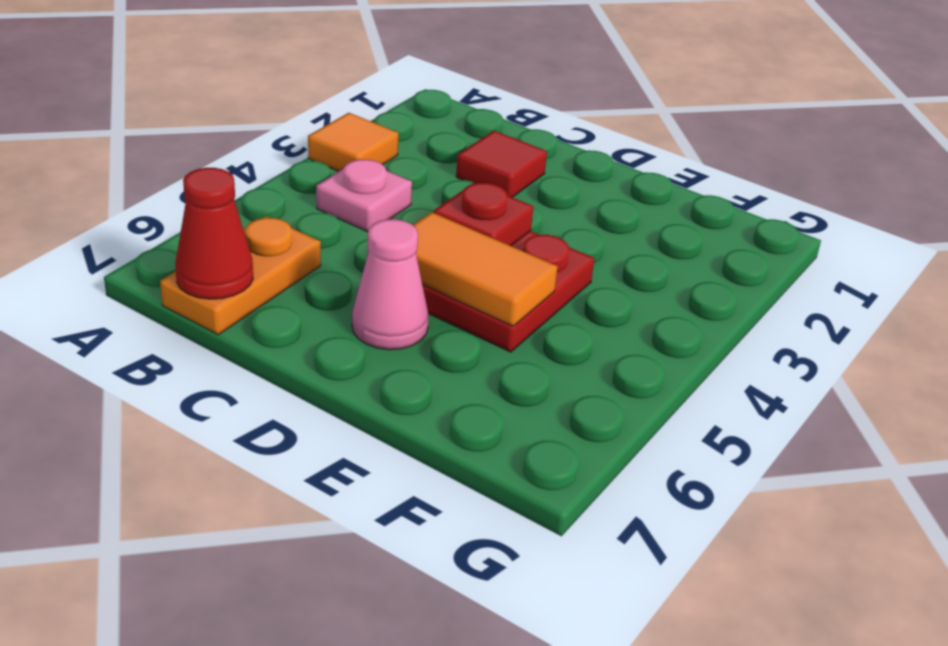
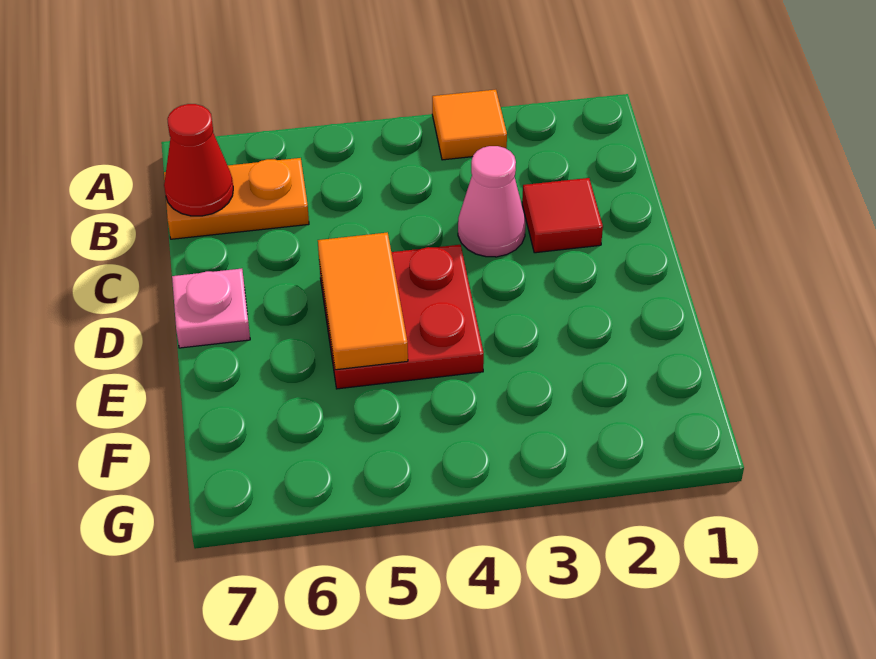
pink 1x1 plate [316,160,412,232] -> pink 1x1 plate moved to [172,269,250,348]
red 1x1 plate [433,182,533,246] -> none
pink 1x1 cone [352,219,429,350] -> pink 1x1 cone moved to [458,146,525,257]

